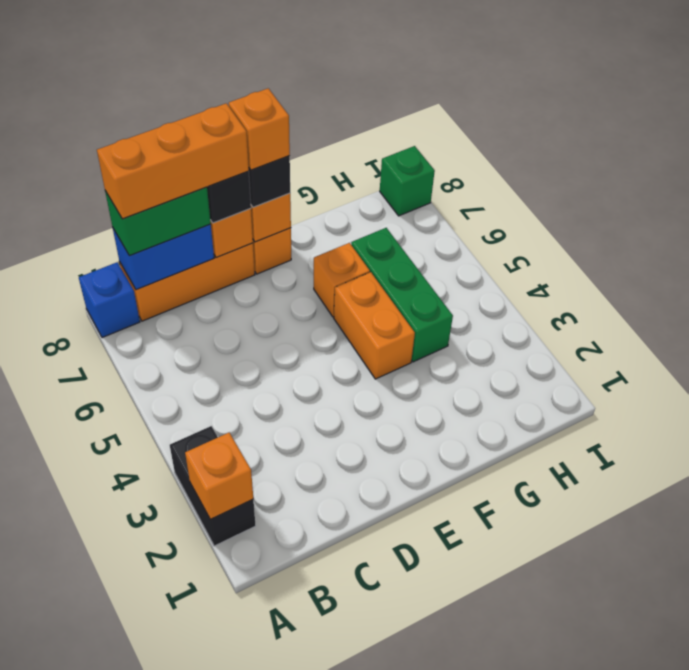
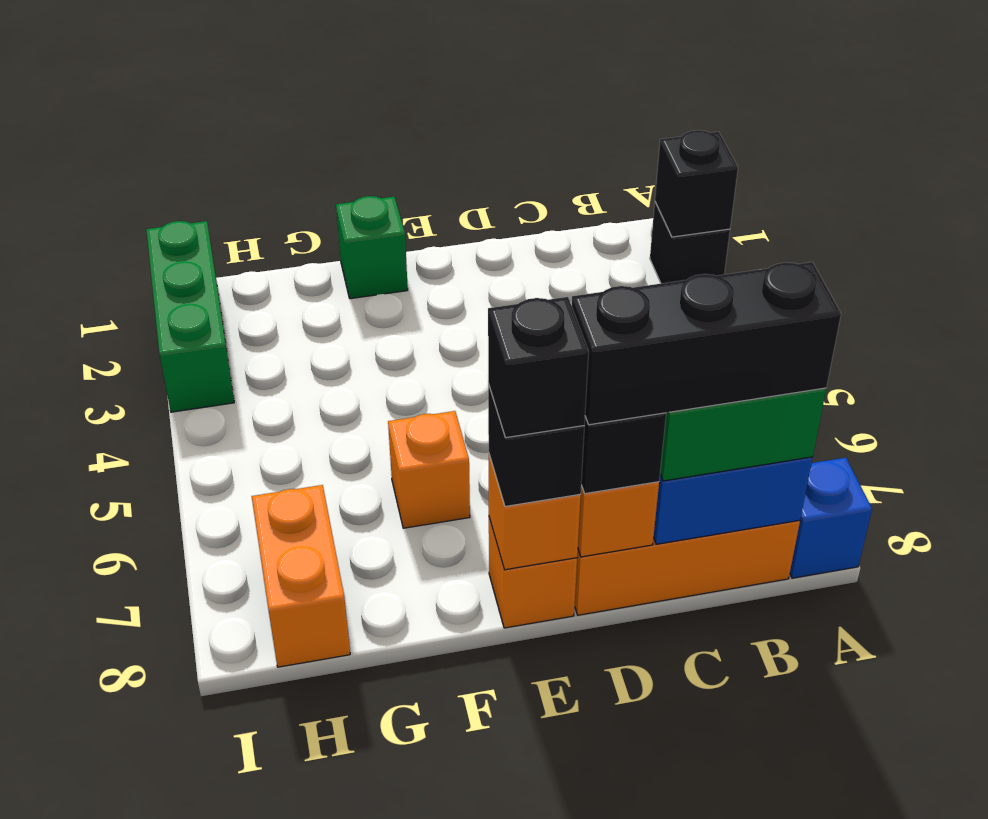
black 1x2 brick [170,426,256,546] -> black 1x1 brick [650,202,730,283]
orange 1x1 brick [185,432,253,519] -> black 1x1 brick [655,130,738,237]
orange 1x3 brick [97,103,249,219] -> black 1x3 brick [572,262,841,425]
orange 1x1 brick [229,88,290,170] -> black 1x1 brick [488,297,589,438]
orange 1x2 brick [334,272,415,379] -> orange 1x2 brick moved to [252,485,350,667]
green 1x3 brick [351,228,453,362] -> green 1x3 brick moved to [146,221,234,412]
green 1x1 brick [380,146,435,216] -> green 1x1 brick moved to [336,196,408,299]

